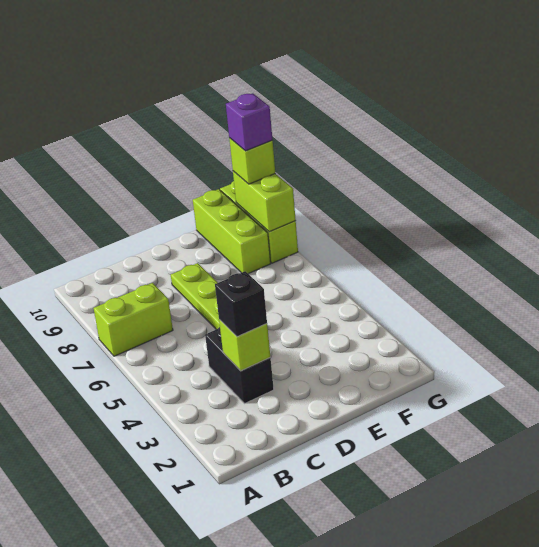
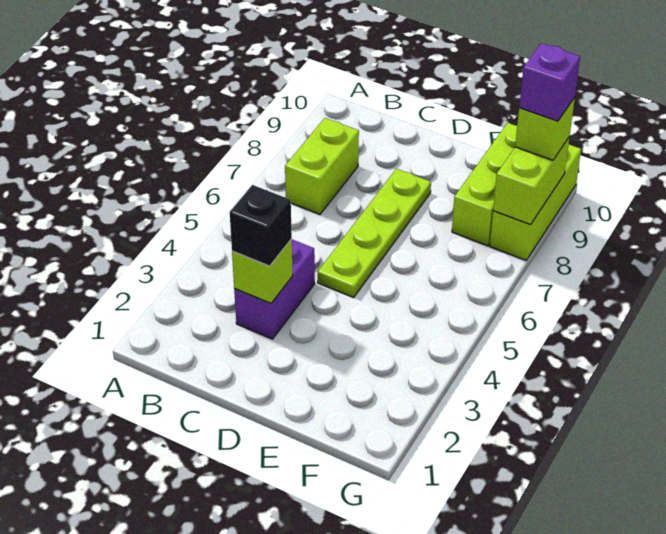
lime 1x2 brick [94,283,173,356] -> lime 1x2 brick turned to [285,118,359,214]
black 1x2 brick [205,327,274,404] -> purple 1x2 brick [234,240,315,339]

